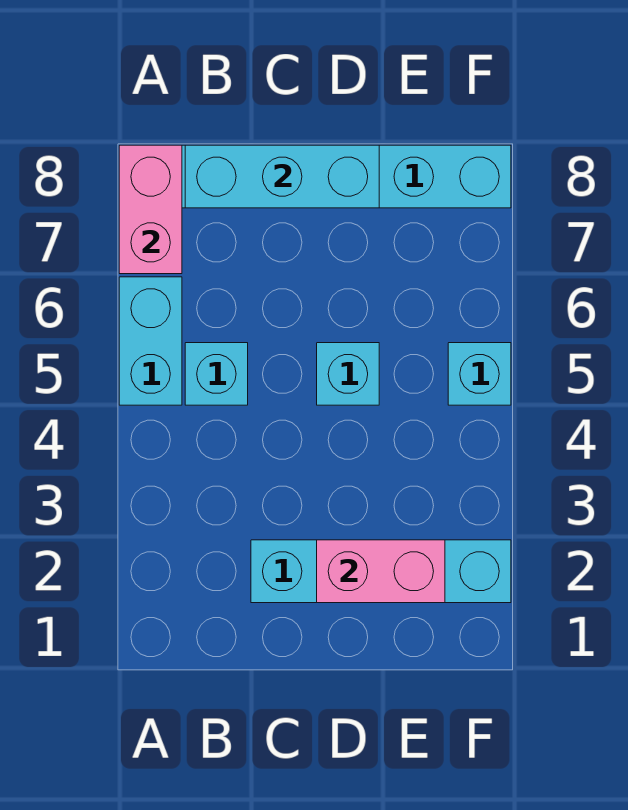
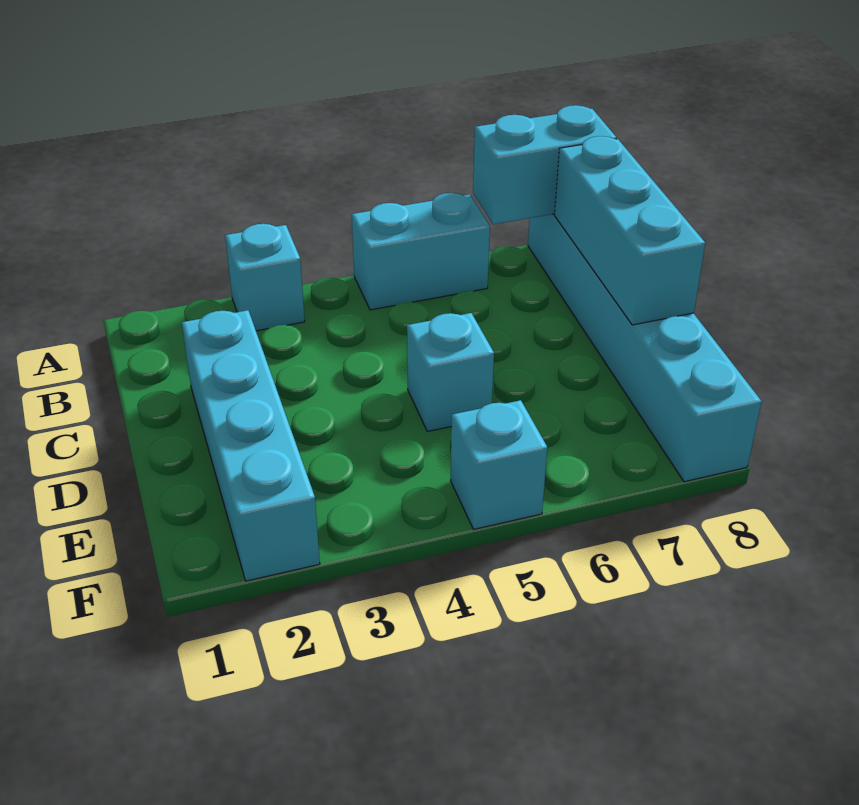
pink 1x2 brick [119,145,182,274] -> cyan 1x2 brick [473,105,617,224]
cyan 1x1 brick [185,343,248,405] -> cyan 1x1 brick moved to [225,224,305,331]
pink 1x2 brick [317,540,445,603] -> none

